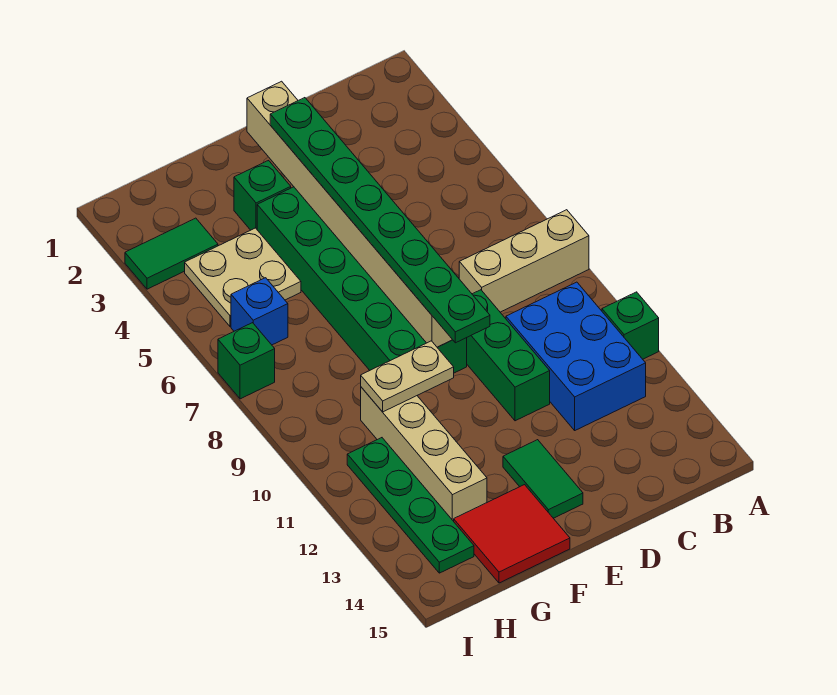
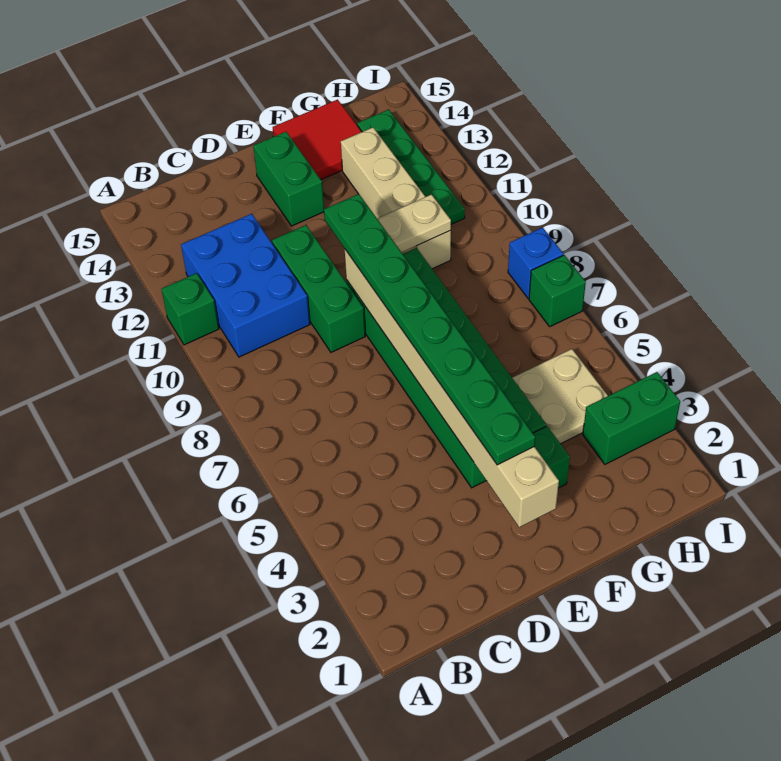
tan 1x3 brick [459,210,589,312] -> none
green 1x2 tile [503,440,583,518] -> green 1x2 brick [253,132,324,226]
green 1x2 tile [125,218,218,289] -> green 1x2 brick [583,372,680,464]
blue 1x1 brick [231,278,288,345] -> blue 1x1 brick moved to [508,227,563,298]

